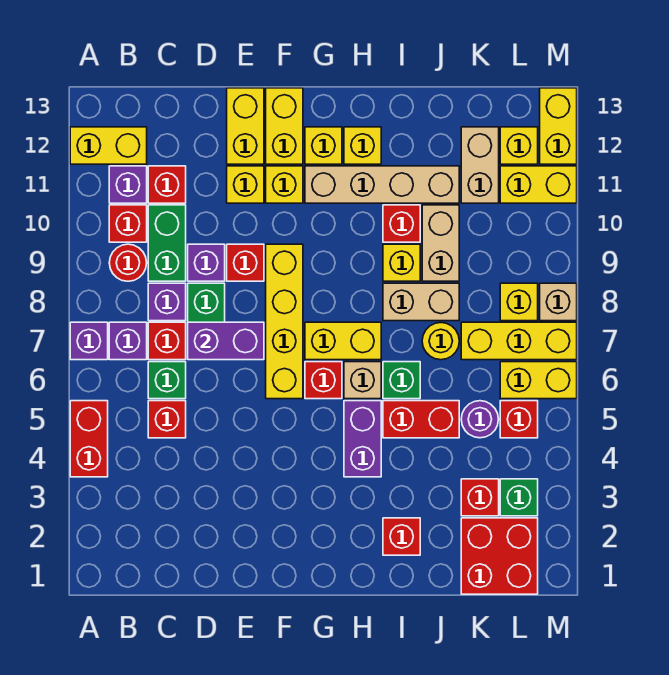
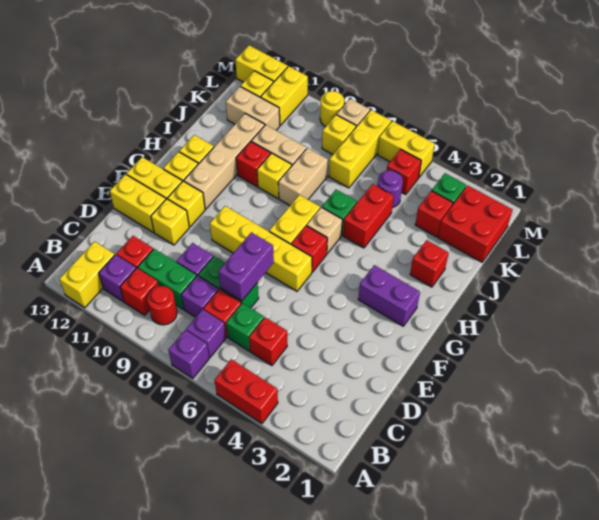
red 1x1 brick [227,244,264,281] -> none
purple 1x2 brick [344,401,381,477] -> purple 1x2 brick moved to [358,265,420,326]
yellow 1x1 round brick [422,323,459,360] -> yellow 1x1 round brick moved to [320,91,344,127]
yellow 1x2 brick [500,362,577,399] -> yellow 1x2 brick turned to [378,121,435,177]

